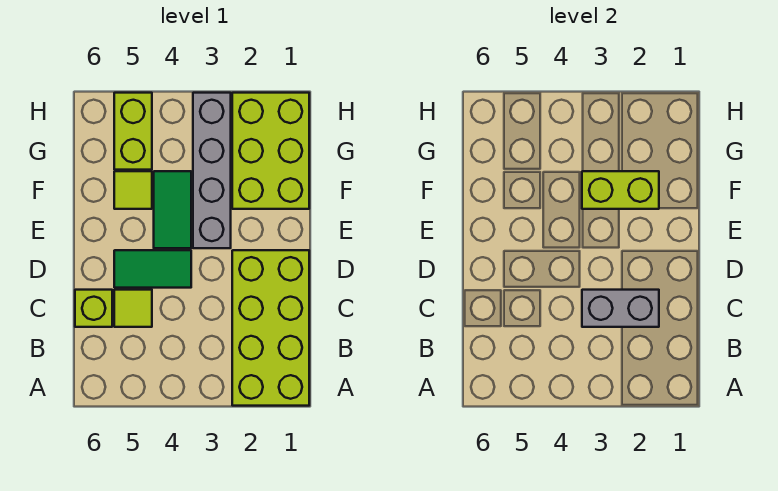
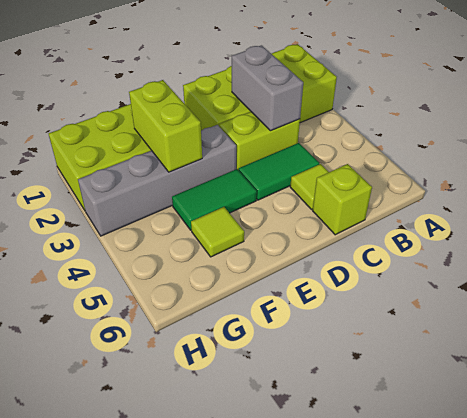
green 1x2 tile [114,250,191,288] -> green 1x2 tile turned to [239,143,319,200]
lime 1x2 brick [114,93,152,170] -> lime 1x2 brick moved to [219,112,300,170]

